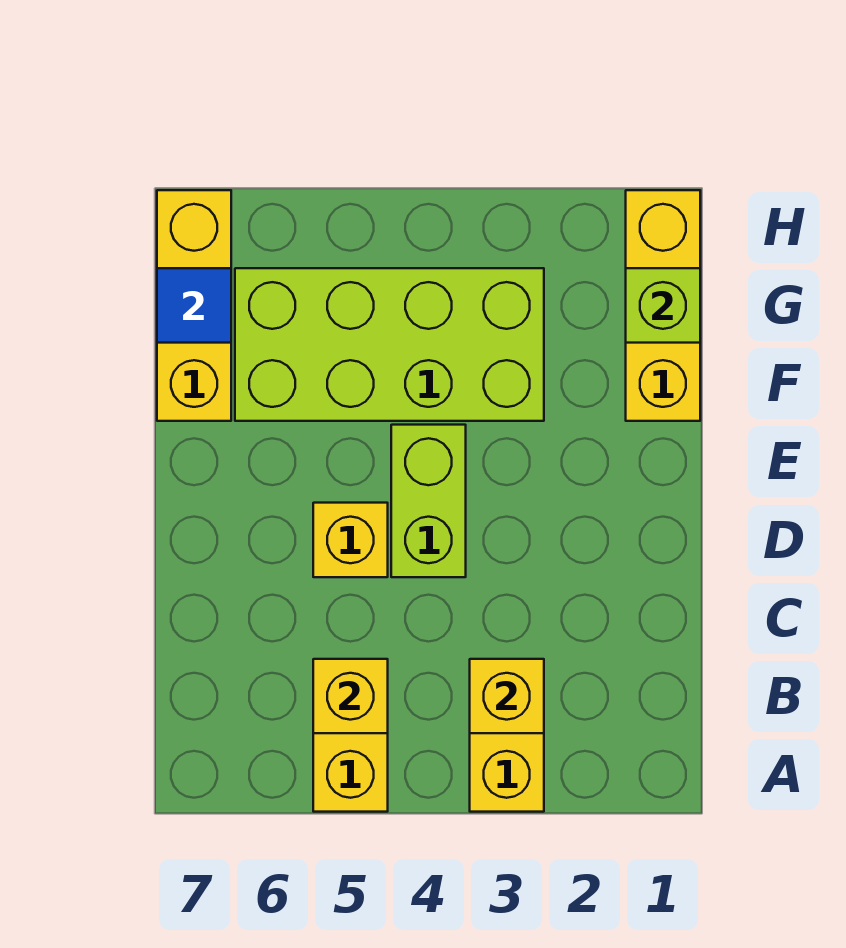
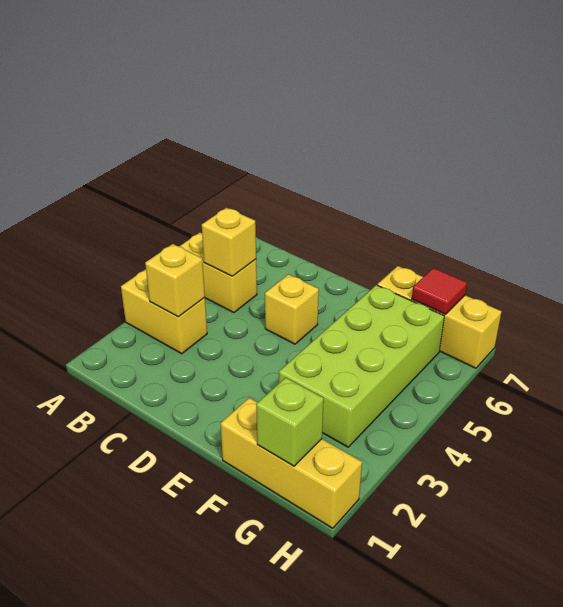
lime 1x2 brick [391,425,466,577] -> none
blue 1x1 tile [157,268,231,343] -> red 1x1 tile [412,268,467,314]

